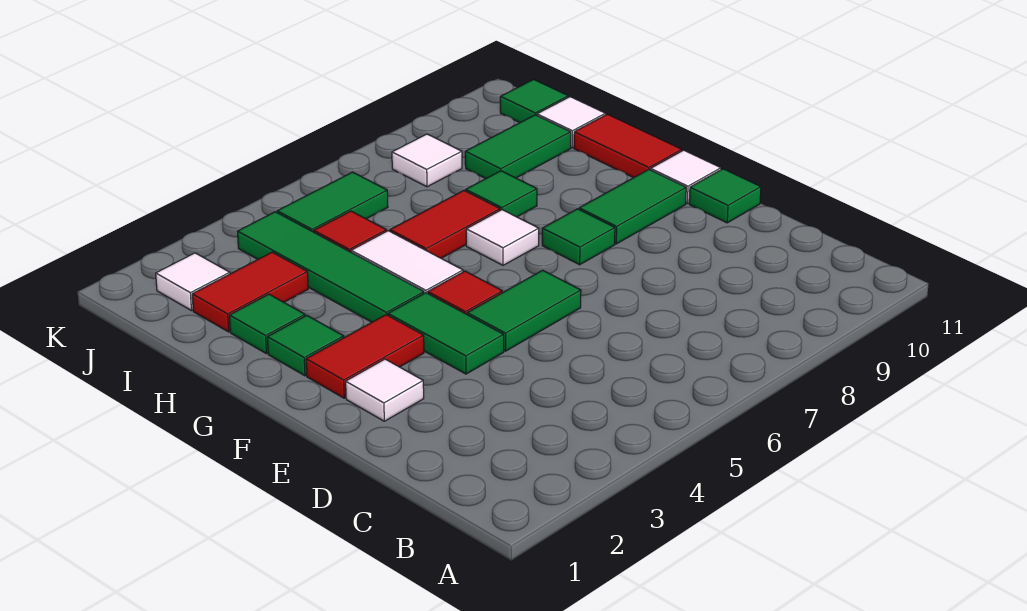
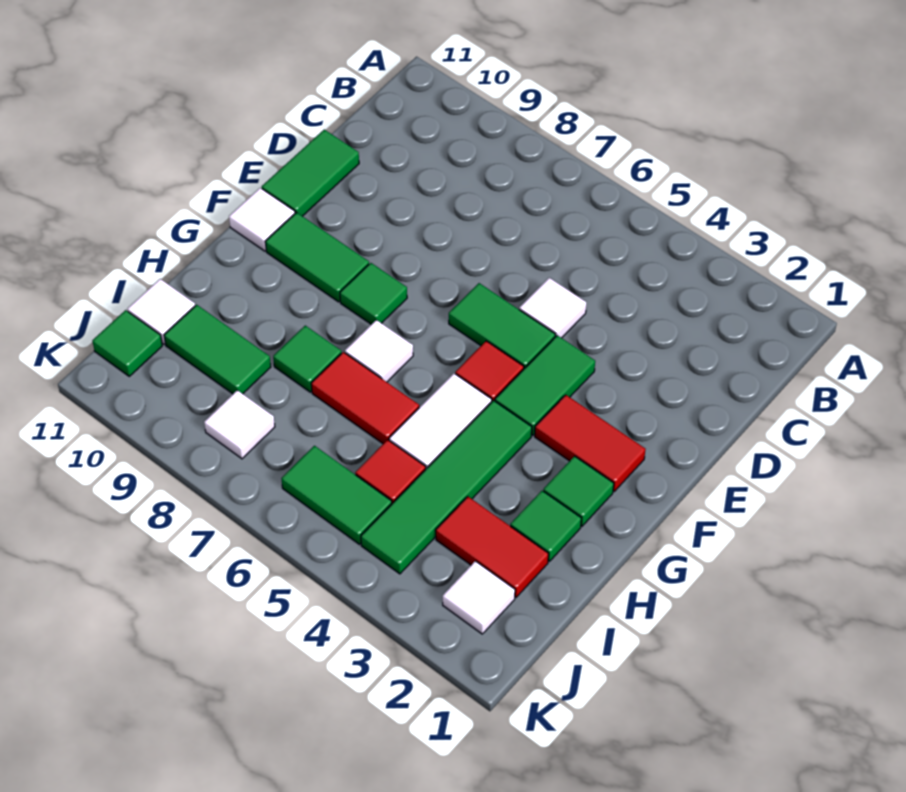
white 1x1 tile [346,359,424,421] -> white 1x1 tile moved to [519,278,586,338]
green 1x1 tile [689,169,761,223] -> green 1x2 tile [262,130,359,216]
red 1x2 tile [574,114,682,178] -> none

